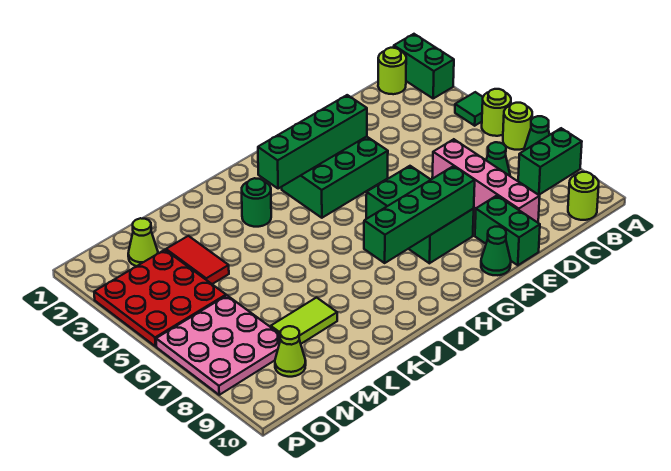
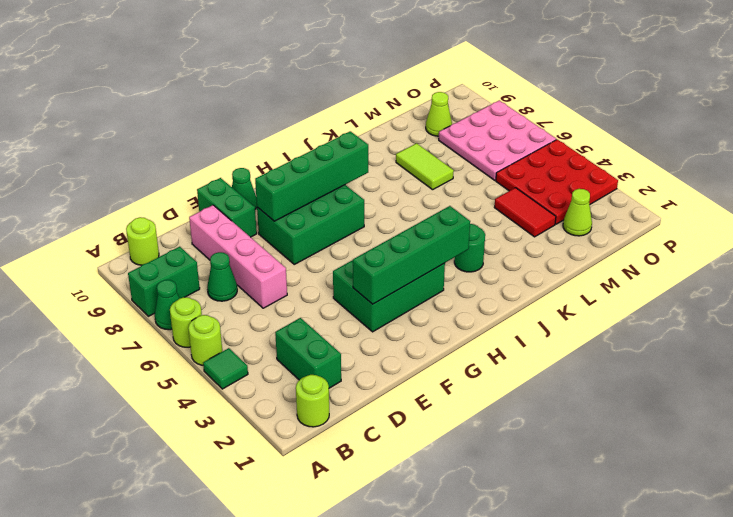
green 1x2 brick [394,34,454,98] -> green 1x2 brick moved to [275,318,341,388]
green 2x3 brick [366,166,474,263] -> green 2x3 brick turned to [257,185,364,264]
lime 1x2 tile [271,298,337,344] -> lime 1x2 tile turned to [396,143,454,190]

